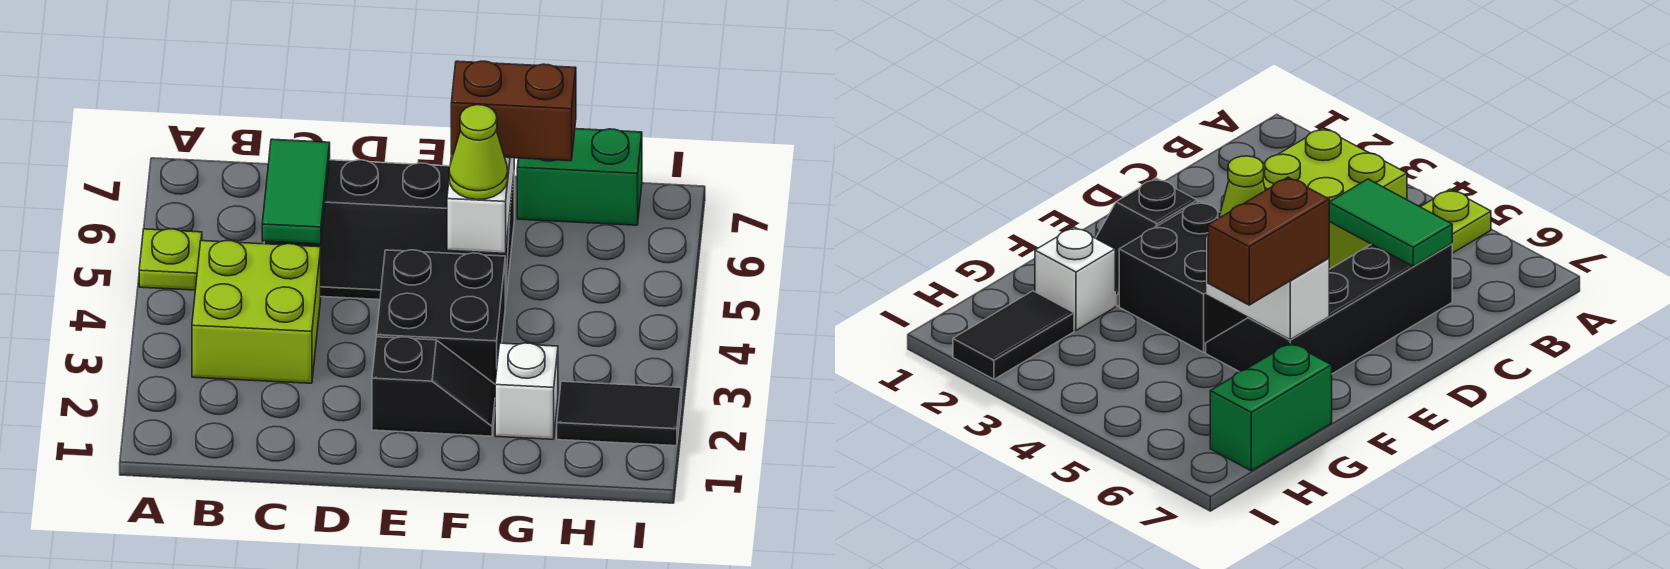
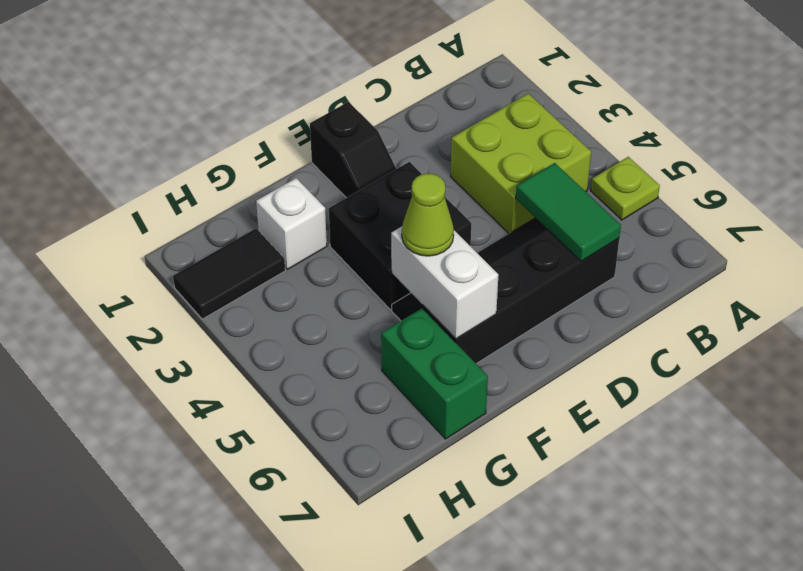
black 1x2 slope [372,337,495,436] -> black 1x2 slope turned to [310,102,396,198]
brown 1x2 brick [451,61,576,161] -> none
green 1x2 brick [517,129,642,225] -> green 1x2 brick turned to [381,308,488,439]

